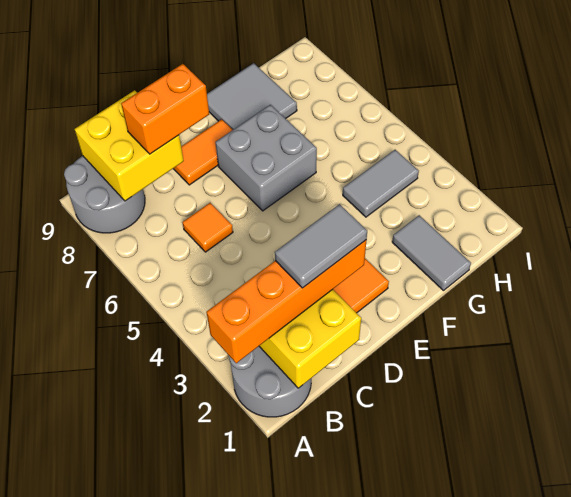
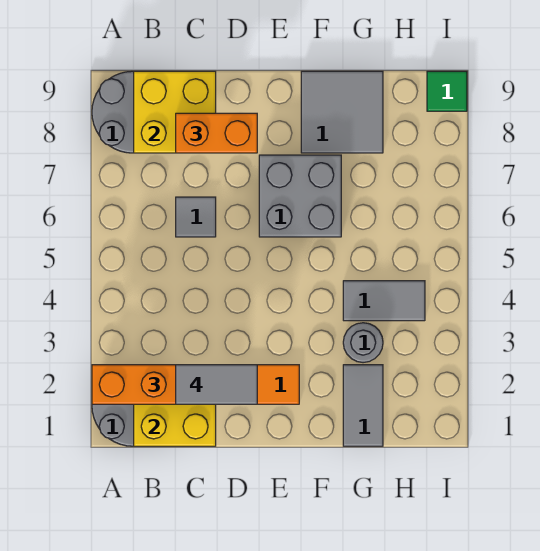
orange 1x1 tile [182,203,233,252] -> grey 1x1 tile [176,197,216,237]
orange 1x2 tile [173,119,232,185] -> none
none -> grey 1x1 round brick [343,323,383,363]
none -> green 1x1 tile [427,71,467,111]

